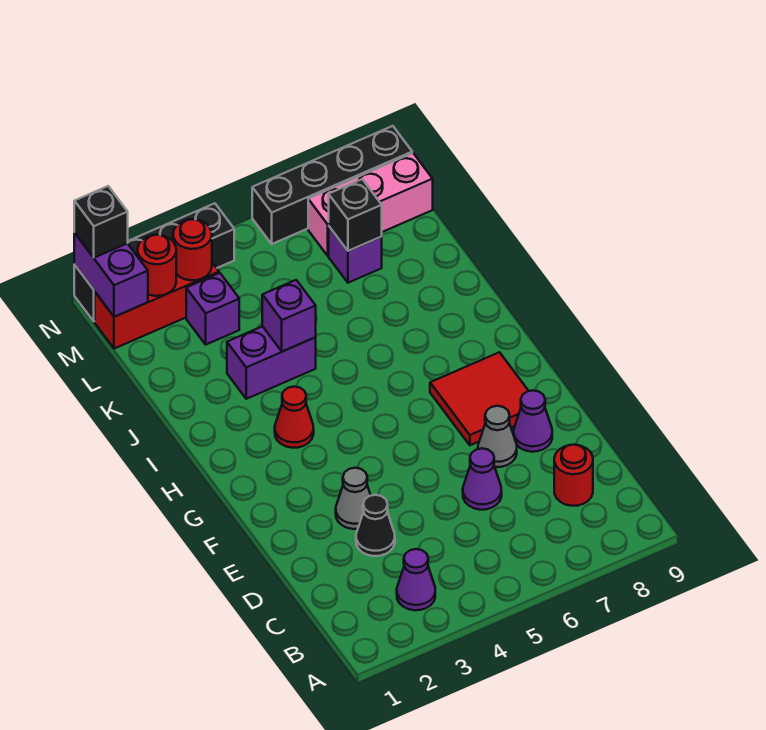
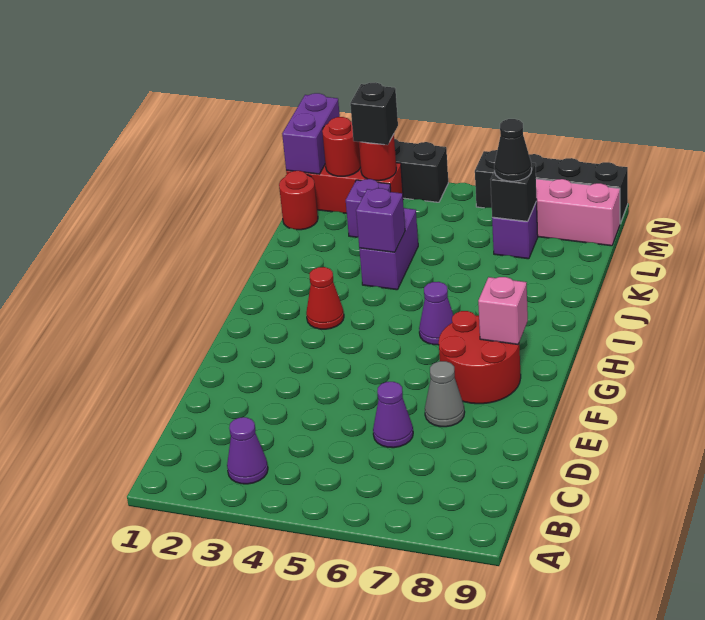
red 1x1 round brick [554,445,593,506] -> red 1x1 round brick moved to [279,171,318,230]
black 1x1 cone [356,495,395,556] -> black 1x1 cone moved to [494,119,532,181]
grey 1x1 cone [336,468,371,529] -> none
purple 1x1 cone [514,390,552,452] -> purple 1x1 cone moved to [419,282,453,345]
red 2x2 tile [430,352,528,445] -> red 2x2 round brick [439,311,521,404]
none -> pink 1x1 brick [478,277,528,344]
purple 1x2 brick [227,326,316,399] -> purple 1x2 brick turned to [359,208,418,290]
black 1x1 brick [74,186,128,258] -> black 1x1 brick moved to [350,82,398,145]

